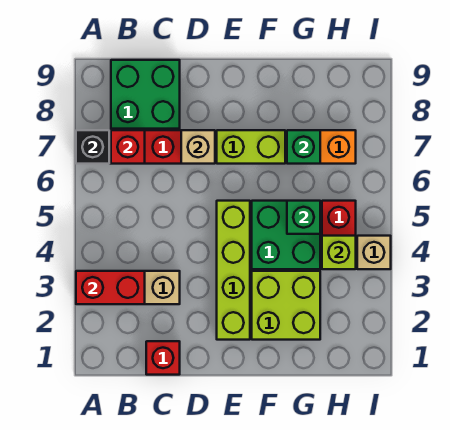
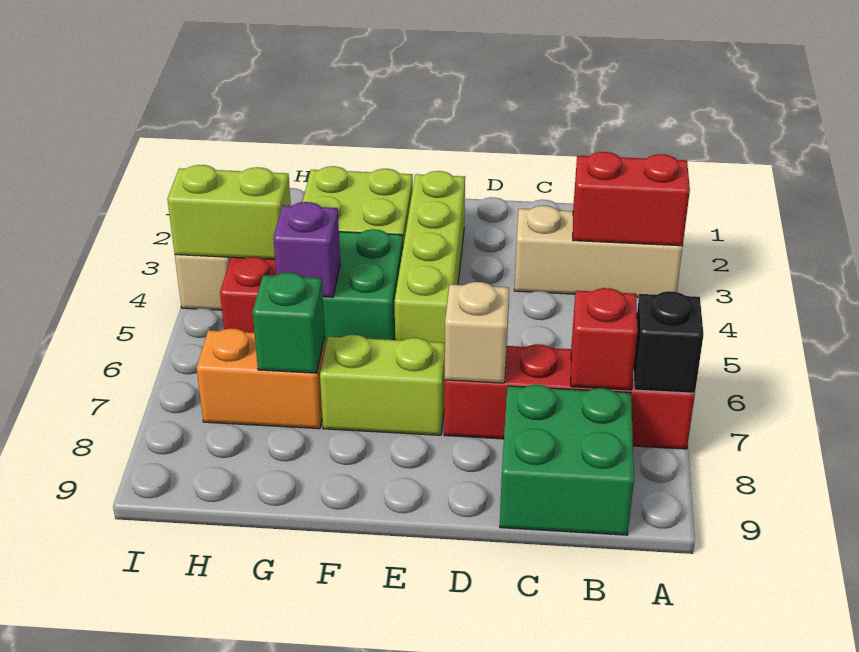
red 1x1 brick [146,341,180,375] -> none
green 1x1 brick [287,201,320,234] -> purple 1x1 brick [273,202,340,297]
lime 1x1 brick [322,236,356,269] -> lime 1x2 brick [167,165,291,259]

